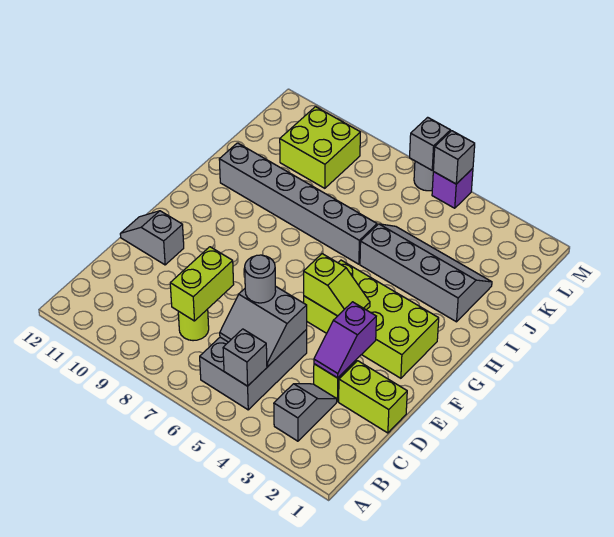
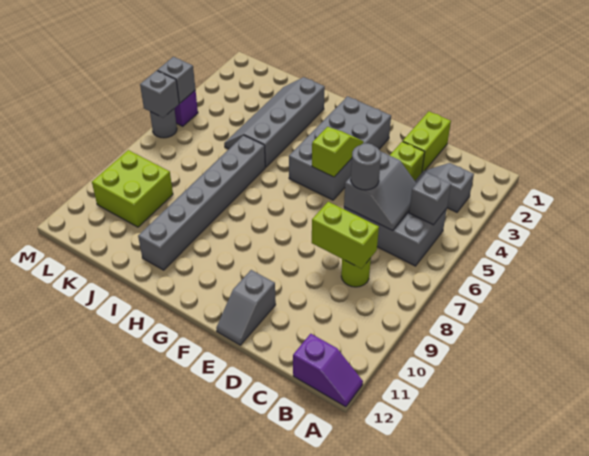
purple 1x2 slope [314,302,376,378] -> purple 1x2 slope moved to [293,334,363,407]
lime 2x4 brick [304,260,439,378] -> grey 2x4 brick [289,96,391,200]

